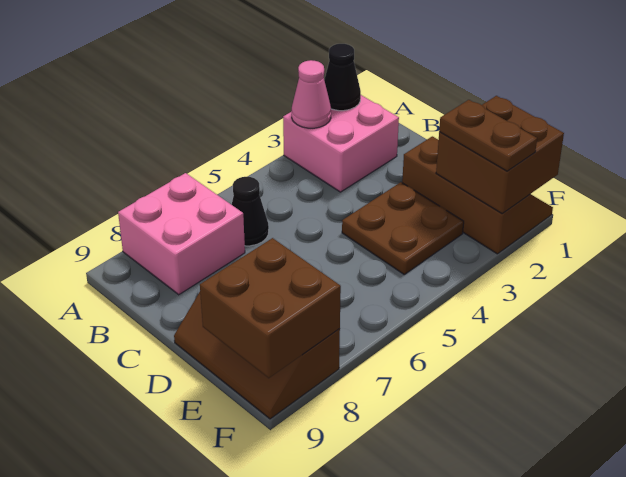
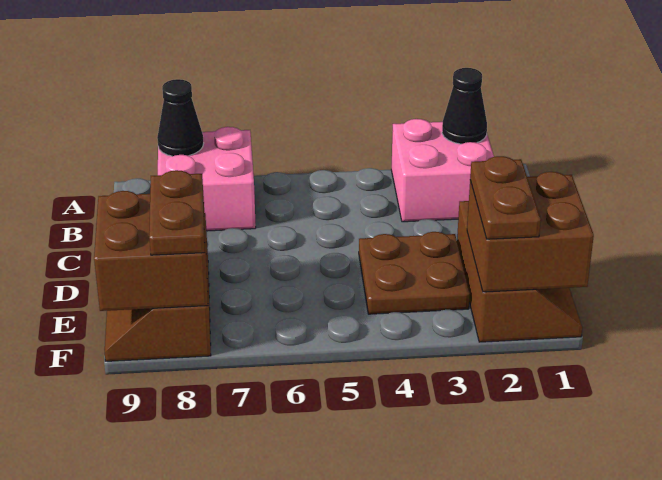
pink 1x1 cone [291,60,331,128] -> none
black 1x1 cone [231,177,269,246] -> black 1x1 cone moved to [157,79,204,156]
none -> brown 1x2 plate [149,170,205,255]

